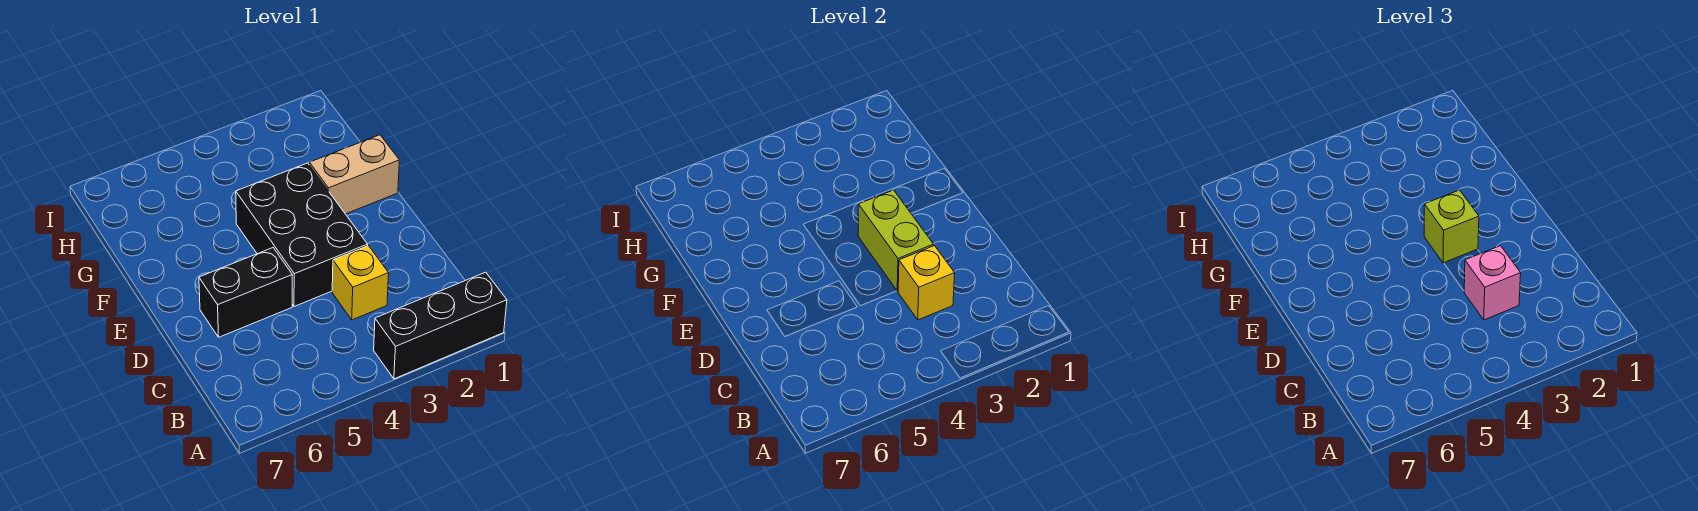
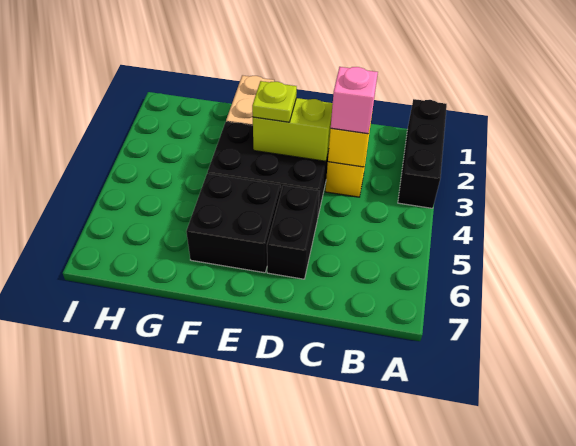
lime 1x1 brick [1424,190,1479,263] -> lime 1x1 plate [252,81,297,122]
none -> black 2x2 brick [186,174,281,273]

